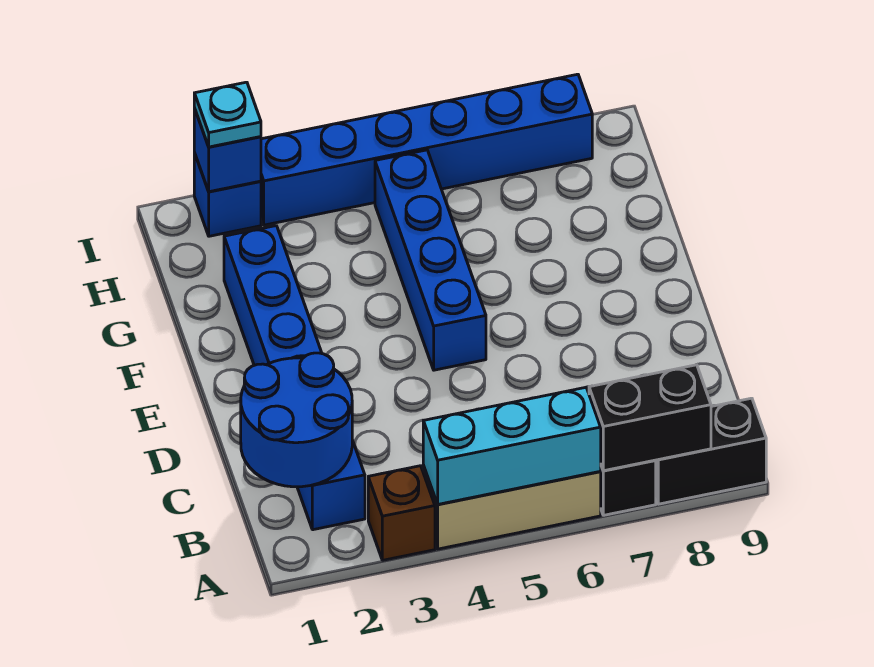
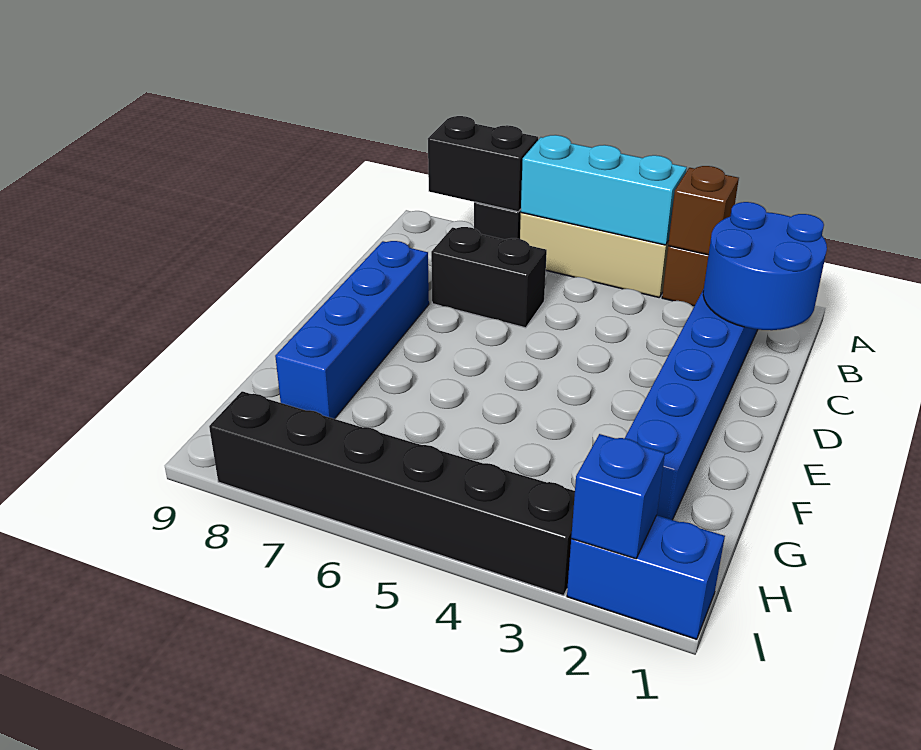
none -> brown 1x1 brick [668,166,739,255]
black 1x2 brick [655,398,766,504] -> black 1x2 brick moved to [431,227,547,328]
blue 1x4 brick [375,150,486,370] -> blue 1x4 brick moved to [275,241,429,419]
blue 1x1 brick [194,153,261,236] -> blue 1x2 brick [567,515,725,639]
cyan 1x1 plate [194,82,261,147] -> none
blue 1x6 brick [261,74,592,225] -> black 1x6 brick [209,391,575,596]

